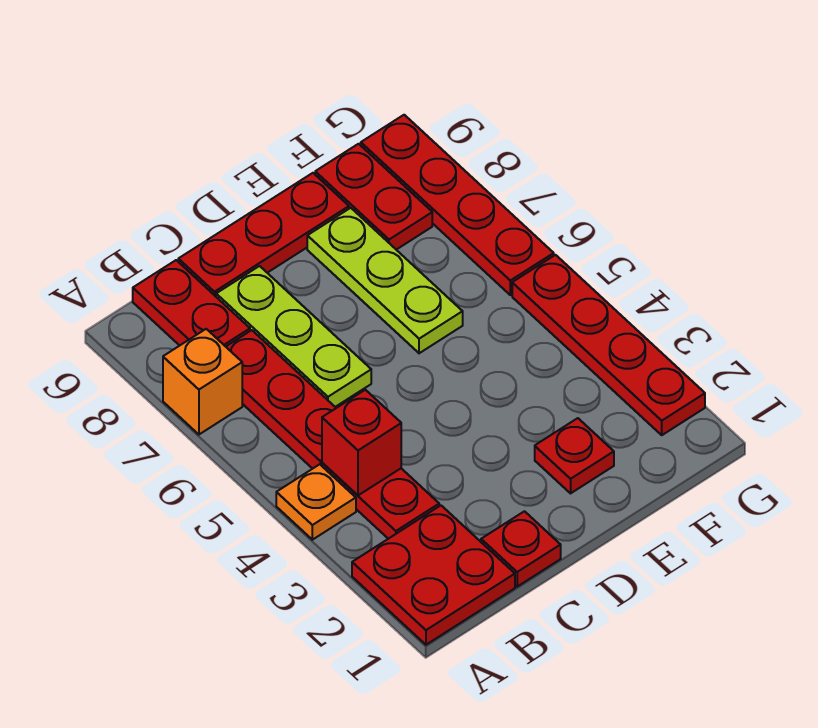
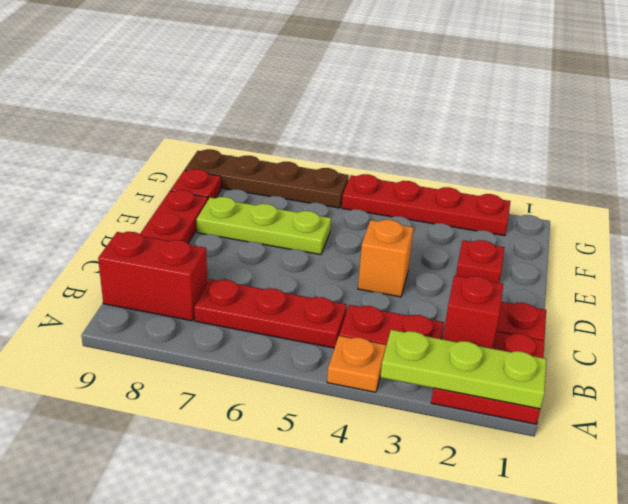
orange 1x1 brick [163,329,242,434] -> orange 1x1 brick moved to [358,220,414,297]
red 1x1 brick [322,390,401,495] -> red 1x1 brick moved to [443,275,503,349]
red 1x2 plate [133,260,250,347] -> red 1x2 brick [98,232,207,321]
lime 1x3 plate [216,266,371,407] -> lime 1x3 plate moved to [380,330,546,409]
red 1x2 plate [315,144,432,250] -> red 1x1 plate [171,169,221,200]
red 1x4 plate [361,115,554,295] -> brown 1x4 plate [185,149,349,208]

